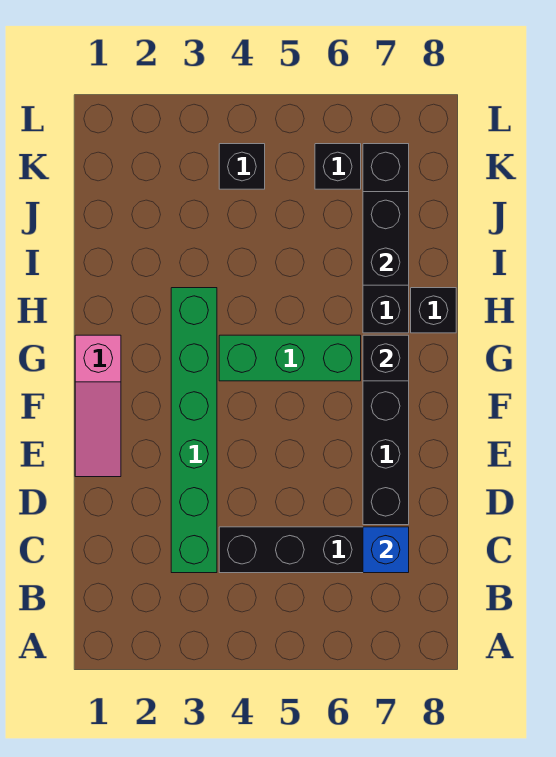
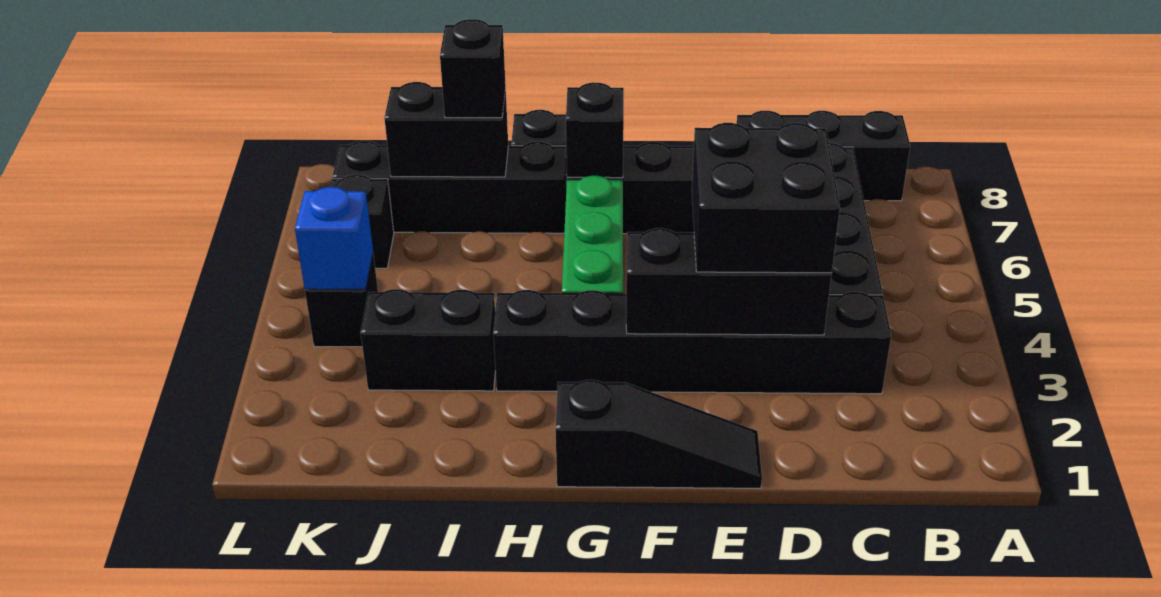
none -> black 1x3 brick [737,111,910,201]
green 1x6 brick [171,288,217,573] -> black 1x6 brick [493,290,891,394]
blue 1x1 brick [363,527,409,573] -> blue 1x1 brick moved to [295,187,373,289]
none -> black 1x3 brick [626,228,832,335]
none -> black 2x2 brick [692,123,840,273]
pink 1x3 slope [75,335,121,477] -> black 1x3 slope [556,380,762,488]
none -> black 1x2 brick [361,289,495,391]
none -> black 1x1 brick [440,19,506,118]

